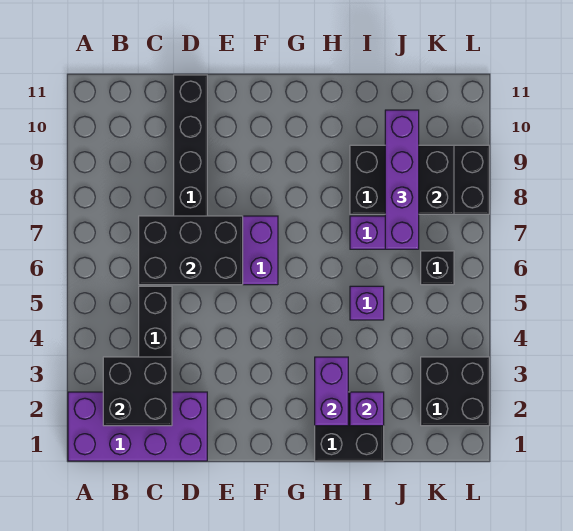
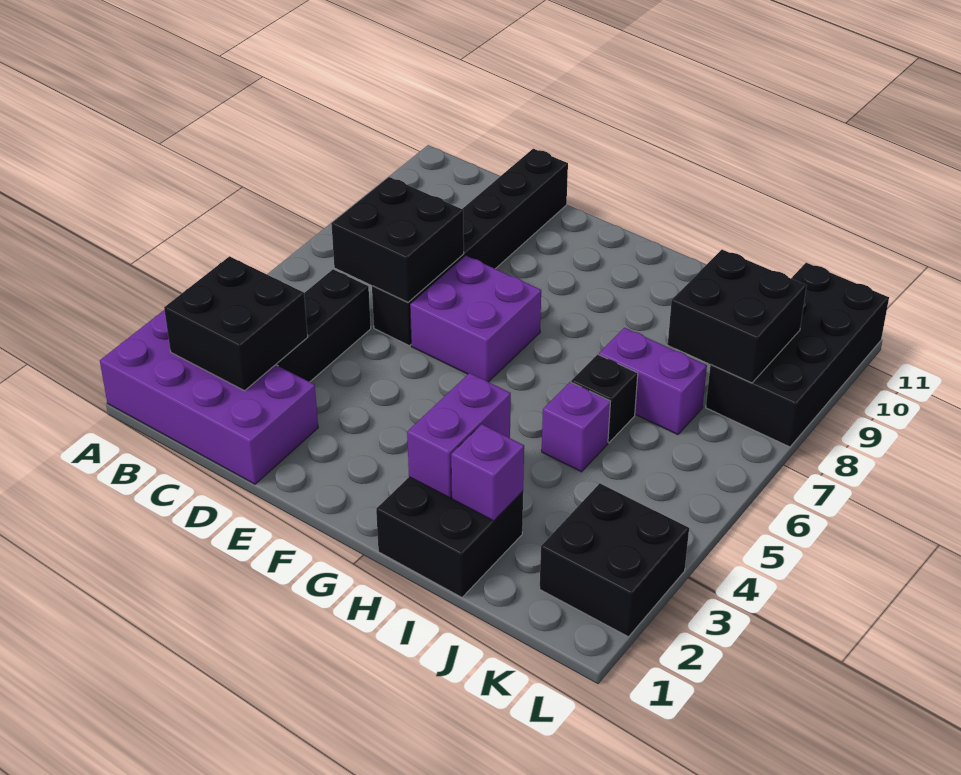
black 2x3 brick [139,216,243,285] -> black 2x2 brick [331,177,464,302]
black 2x4 brick [350,145,489,214] -> black 2x4 brick turned to [706,263,889,447]
purple 1x4 brick [385,110,419,249] -> none
black 1x1 brick [421,251,454,285] -> black 1x1 brick moved to [571,354,638,443]

